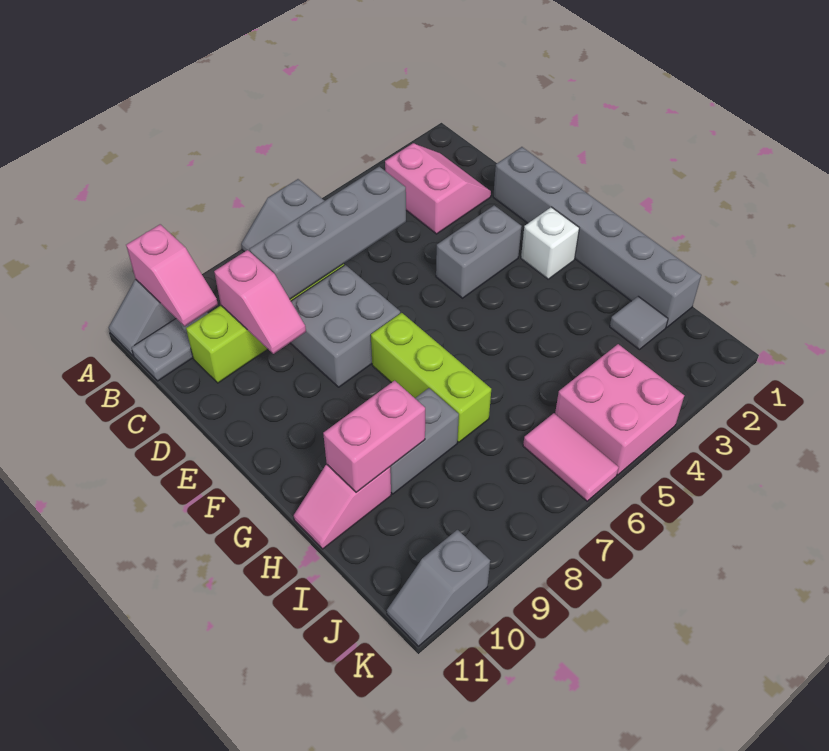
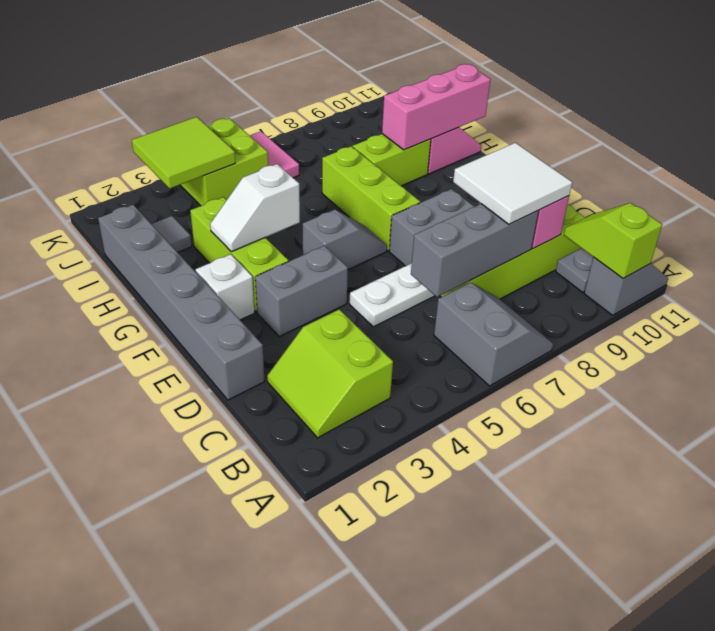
pink 1x2 slope [126,224,218,326] -> lime 1x2 slope [564,203,662,278]
pink 2x2 slope [385,143,491,234] -> lime 2x2 slope [267,309,393,438]
grey 1x4 brick [249,167,406,299] -> grey 1x3 brick [411,204,539,297]
none -> white 2x2 tile [453,143,572,224]
none -> white 1x2 plate [350,263,435,327]
none -> lime 1x3 brick [190,197,289,312]
none -> white 1x2 slope [210,164,300,252]
grey 1x2 brick [390,388,459,494] -> lime 1x2 brick [353,134,431,186]
pink 1x2 brick [323,381,425,492] -> pink 1x3 brick [382,64,491,150]
none -> lime 2x2 tile [132,117,235,189]
pink 2x2 brick [555,344,684,475] -> lime 2x2 brick [180,118,268,206]
grey 1x2 slope [387,530,490,646] -> grey 1x2 slope moved to [303,210,387,270]

